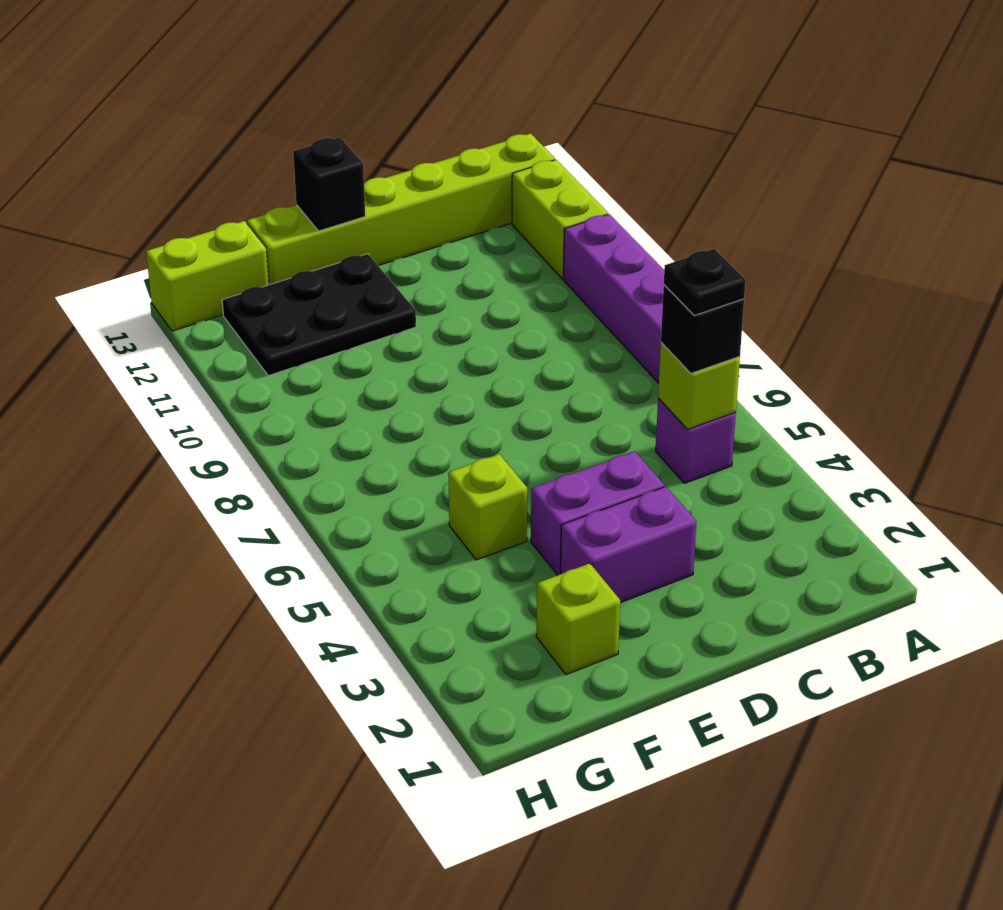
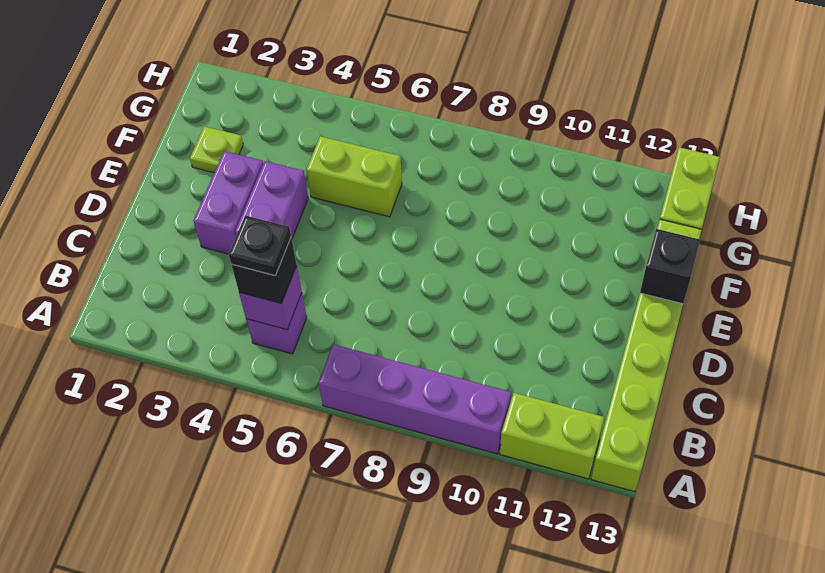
lime 1x1 brick [658,343,740,429] -> purple 1x1 brick [239,266,302,330]
black 2x3 plate [222,254,416,376] -> none
lime 1x1 brick [536,563,620,675] -> lime 1x1 plate [190,126,243,173]
lime 1x1 brick [448,454,527,560] -> lime 1x2 brick [307,136,402,217]

